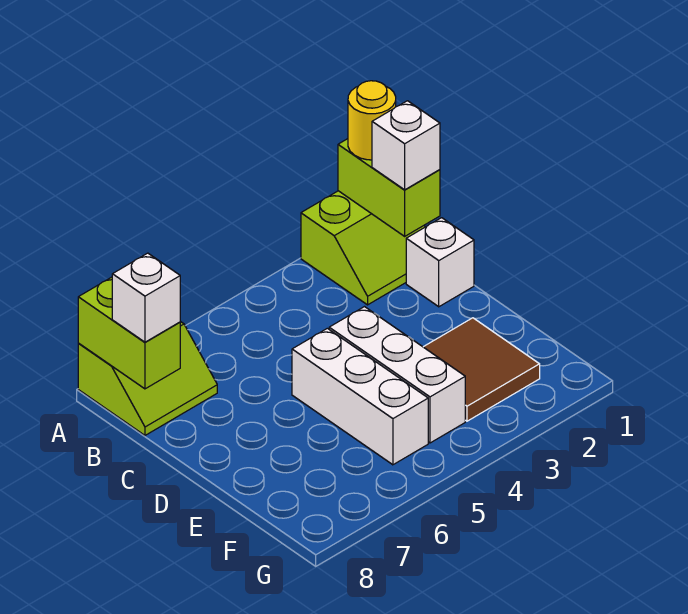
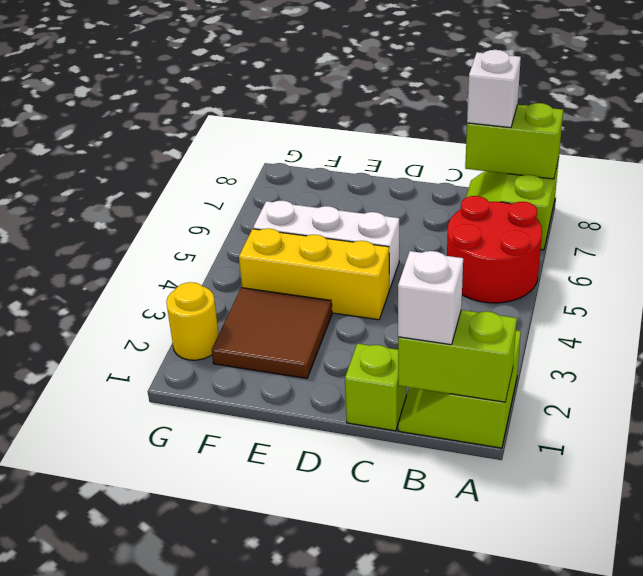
yellow 1x1 round brick [348,81,396,160] -> yellow 1x1 round brick moved to [166,282,219,360]
none -> red 2x2 round brick [447,196,542,303]
white 1x1 brick [406,218,474,307] -> lime 1x1 brick [345,344,406,431]
white 1x3 brick [329,307,465,443] -> yellow 1x3 brick [239,228,389,320]

